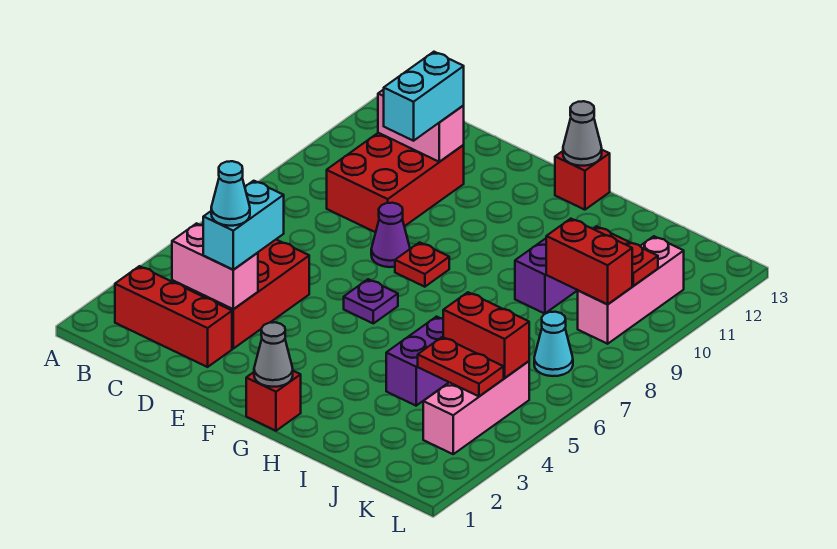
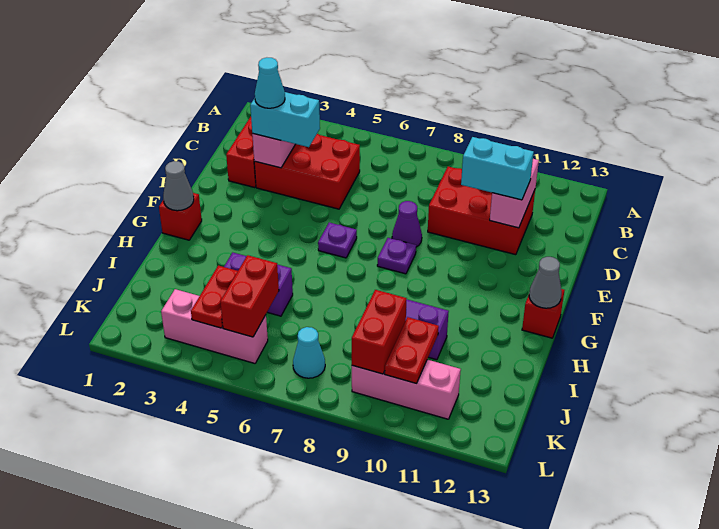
red 1x1 plate [395,242,449,287] -> purple 1x1 plate [377,238,416,274]

